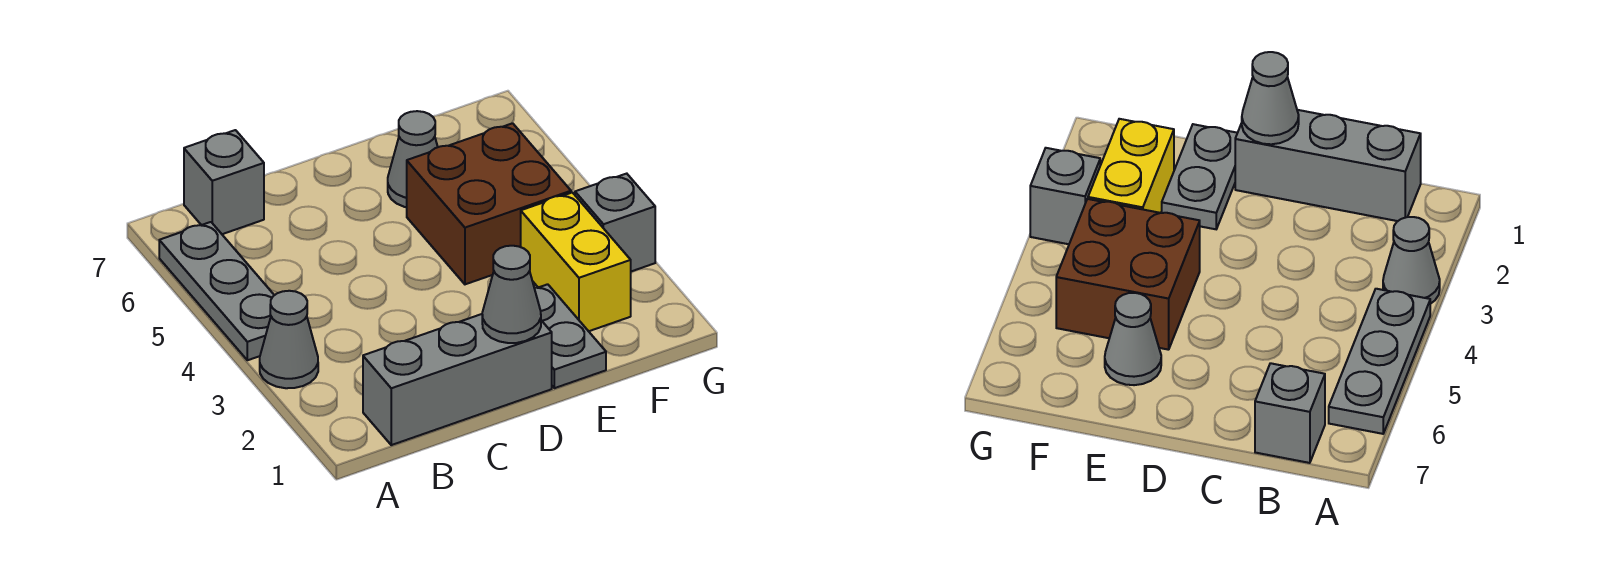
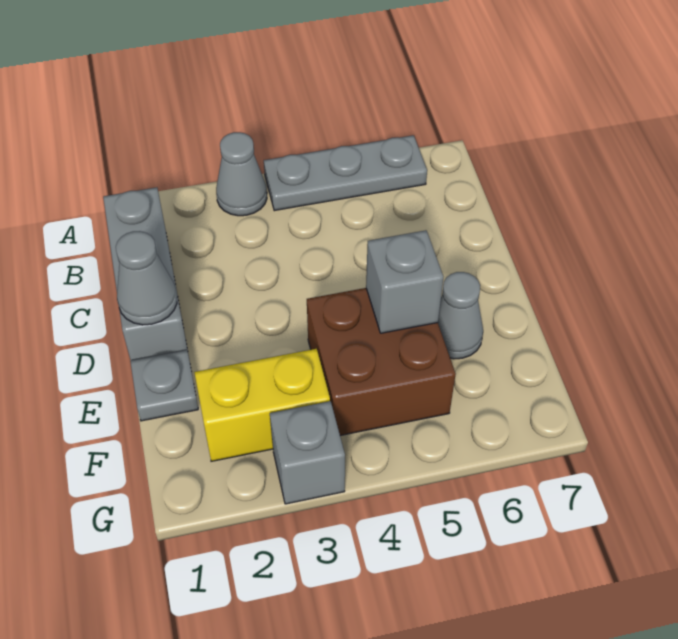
grey 1x1 brick [184,130,264,234] -> grey 1x1 brick moved to [366,230,443,333]
grey 1x2 plate [534,284,606,388] -> grey 1x1 plate [130,350,198,421]

